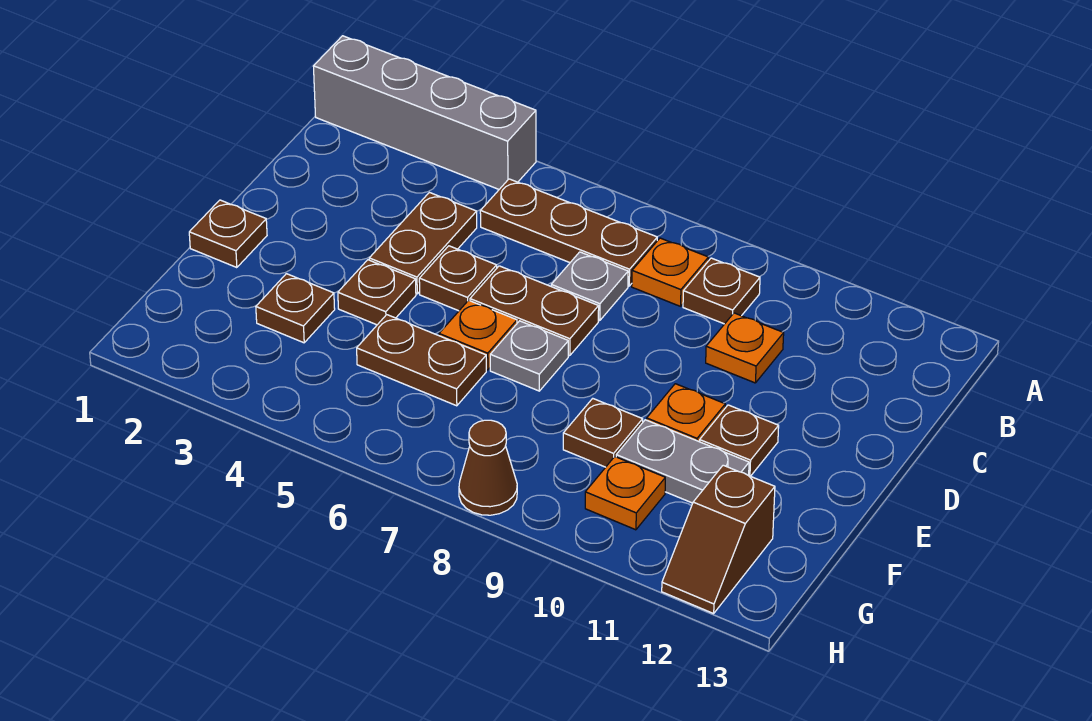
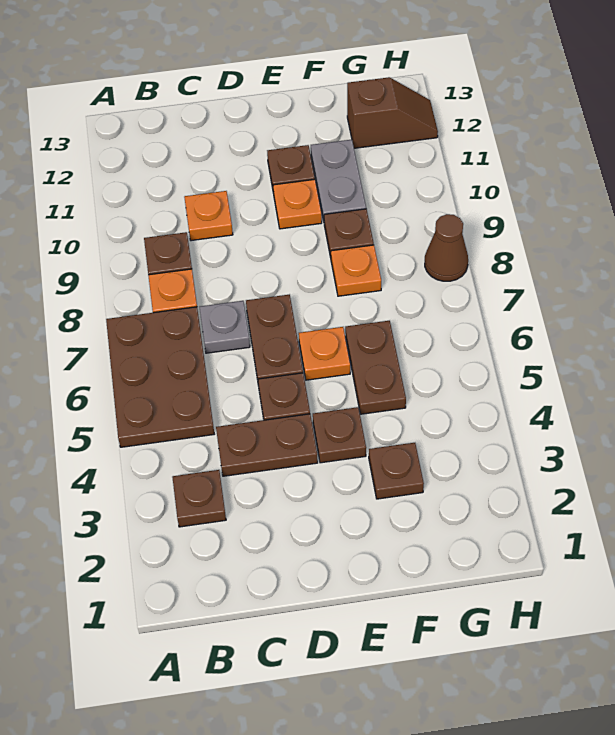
grey 1x4 brick [313,36,536,189] -> none
brown 1x3 plate [480,179,657,286] -> brown 2x3 plate [106,307,214,447]
brown 1x1 plate [189,200,267,268] -> brown 1x1 plate moved to [172,470,226,527]
grey 1x1 plate [490,321,568,391] -> none
orange 1x1 plate [585,457,665,530] -> orange 1x1 plate moved to [331,245,381,296]

